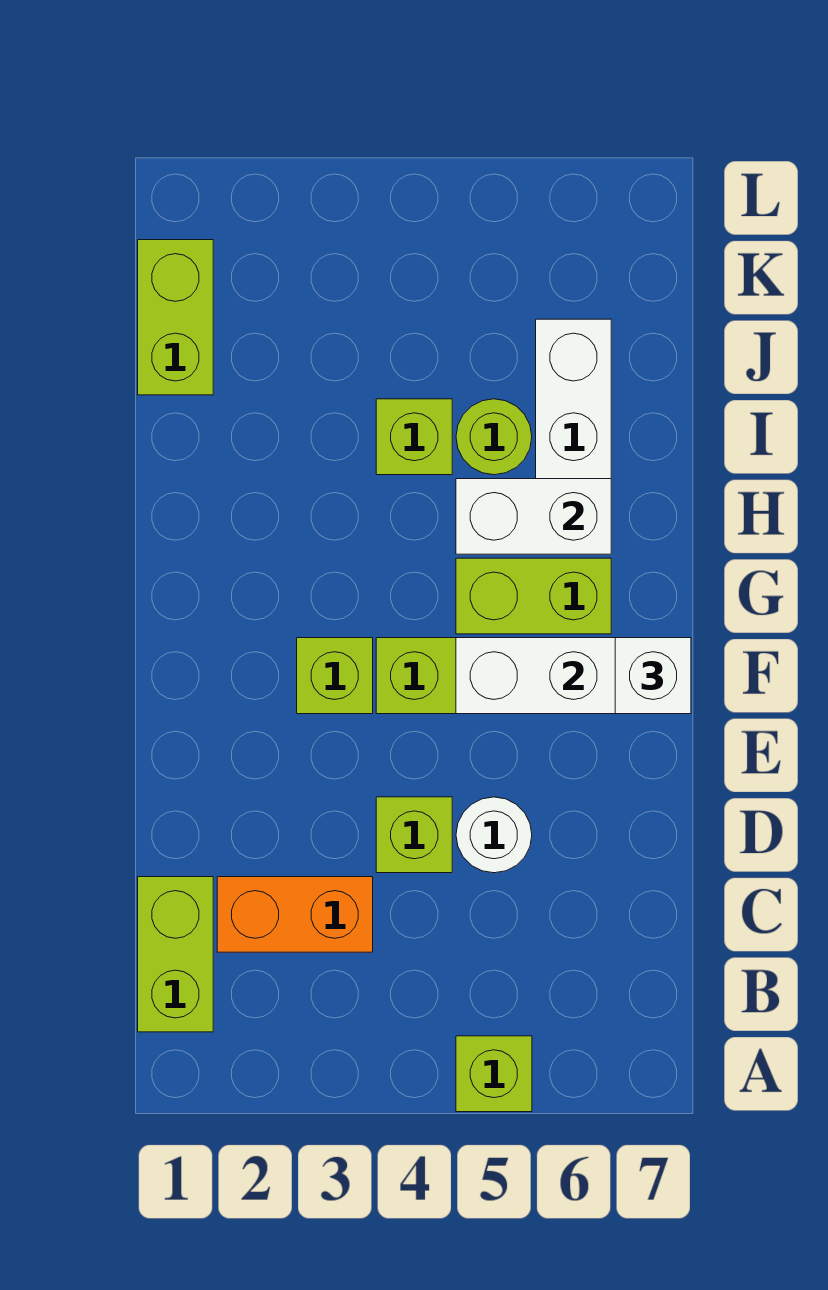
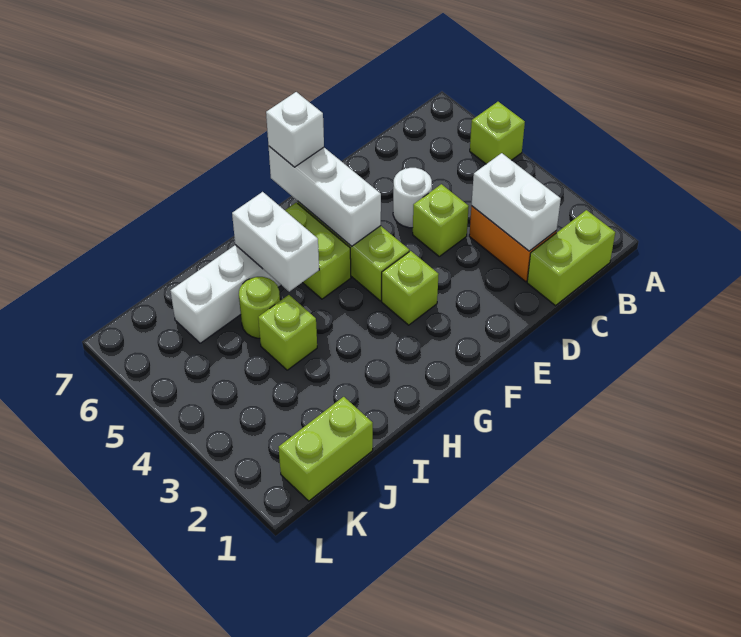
none -> white 1x2 brick [472,153,561,251]

